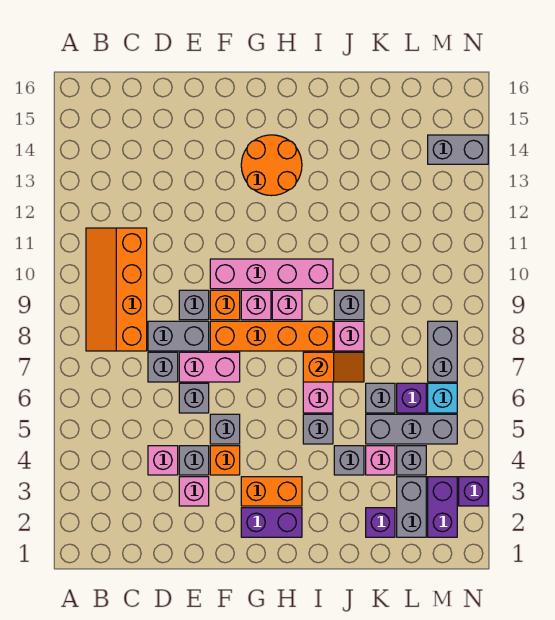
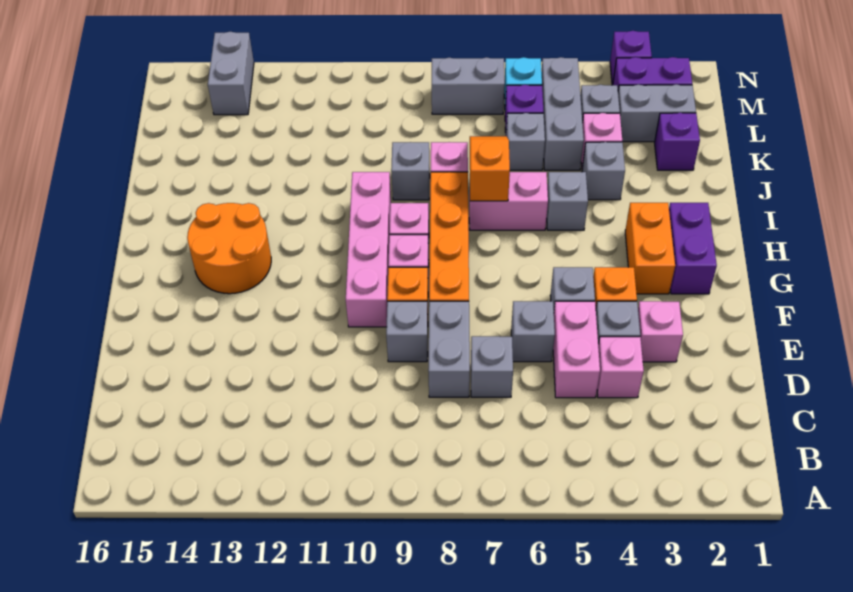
orange 2x4 slope [86,228,147,351] -> none
pink 1x2 brick [179,352,240,382] -> pink 1x2 brick moved to [553,301,600,398]

